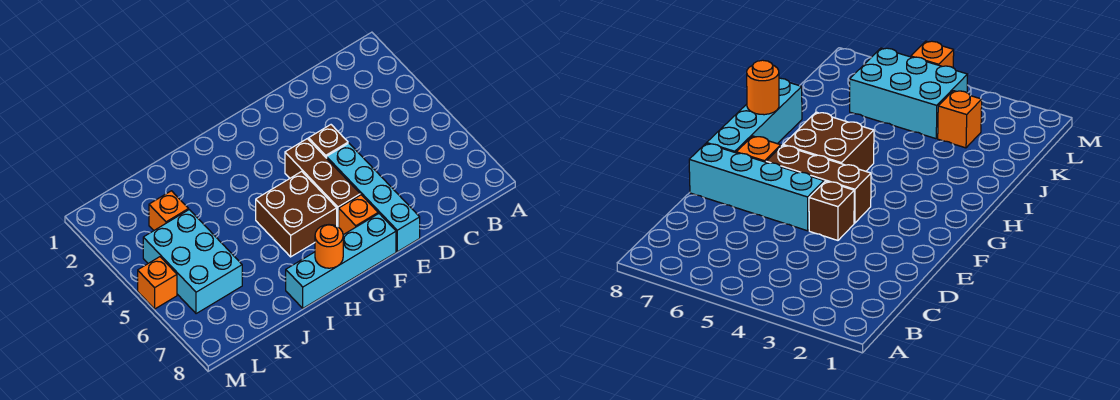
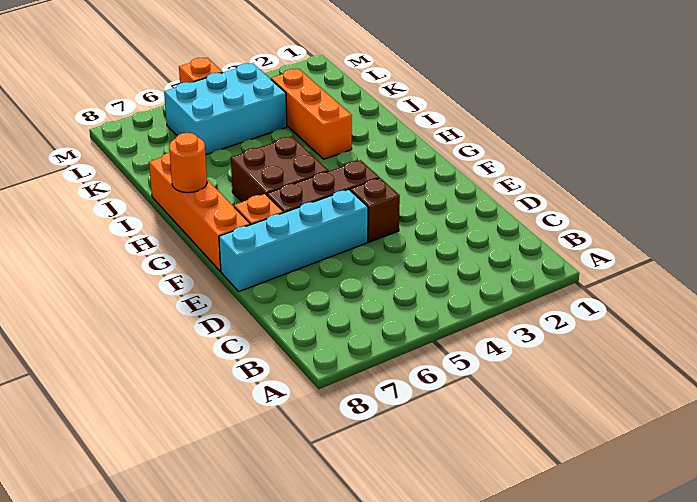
cyan 1x4 brick [286,214,396,308] -> orange 1x4 brick [149,153,250,271]
orange 1x1 brick [149,191,189,230] -> orange 1x3 brick [271,69,352,159]

